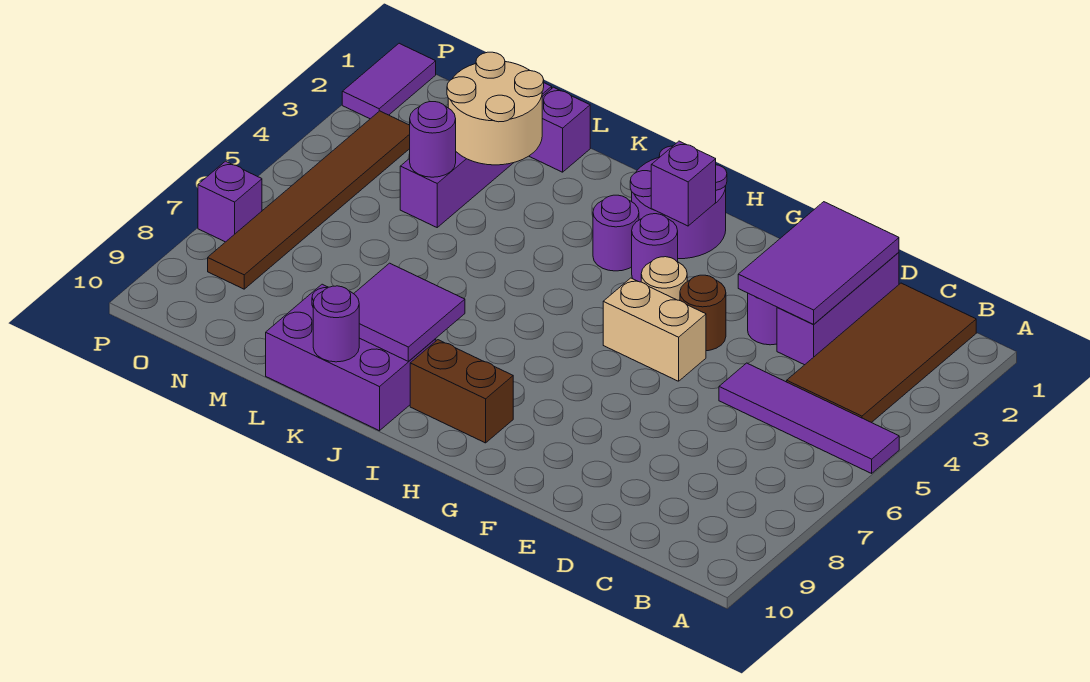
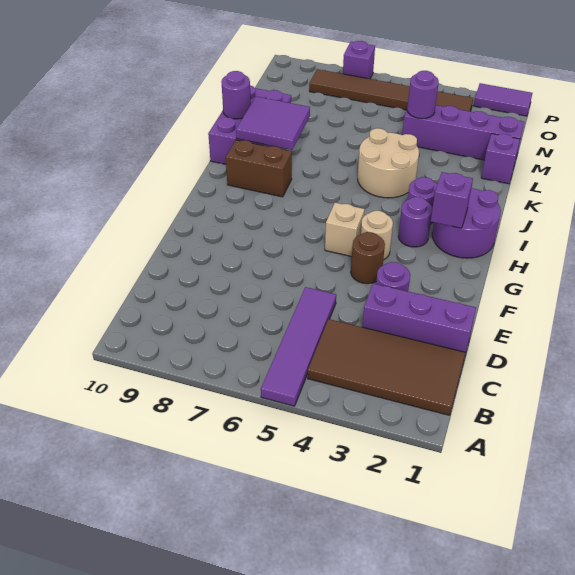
purple 2x3 tile [738,202,899,324] -> none
tan 1x2 brick [603,278,706,381] -> tan 1x1 brick [325,203,365,257]
brown 1x2 brick [410,340,513,443] -> brown 1x2 brick turned to [226,140,292,197]
tan 2x2 round brick [447,52,544,165] -> tan 2x2 round brick moved to [358,128,419,198]

